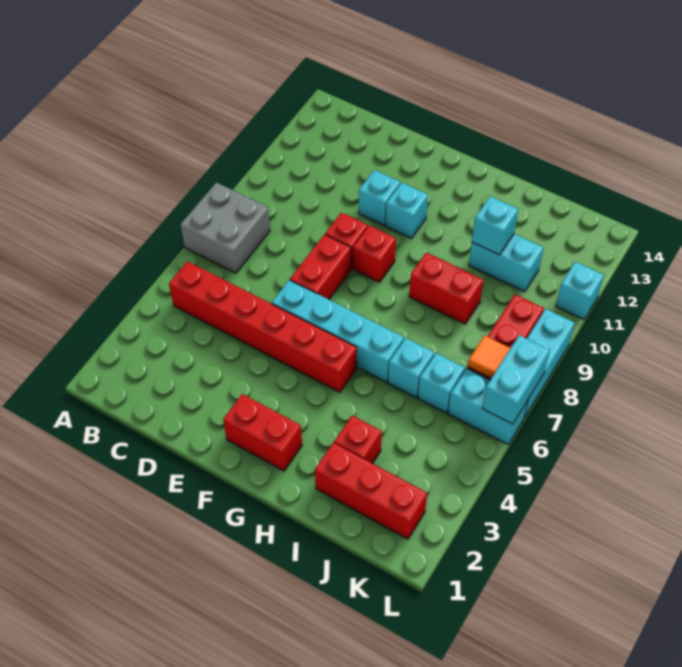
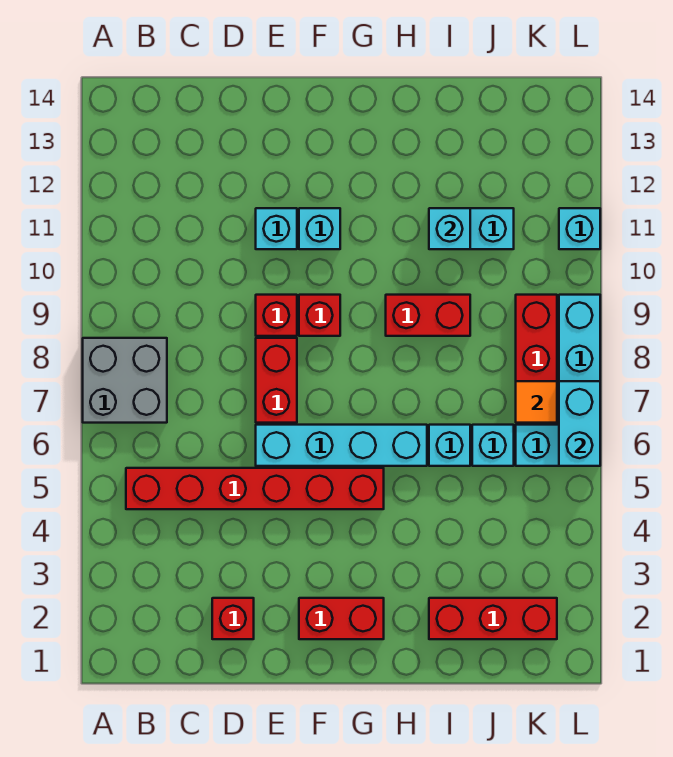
red 1x1 brick [334,416,382,463] -> red 1x1 brick moved to [212,598,254,639]

